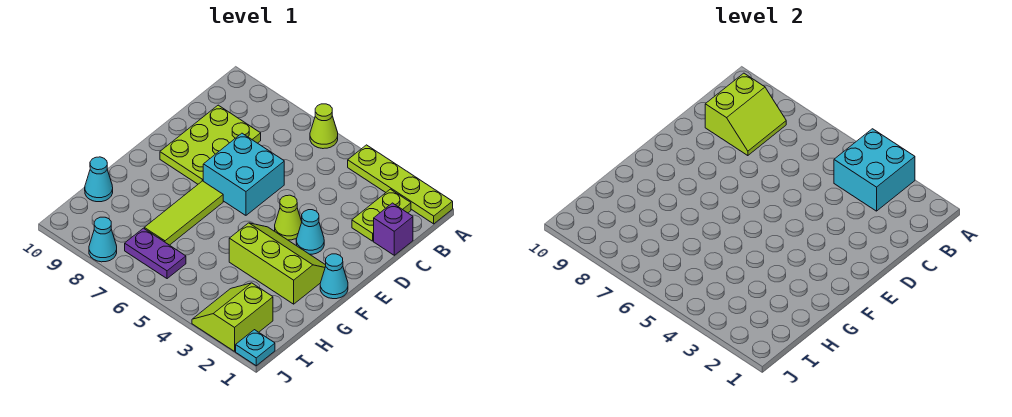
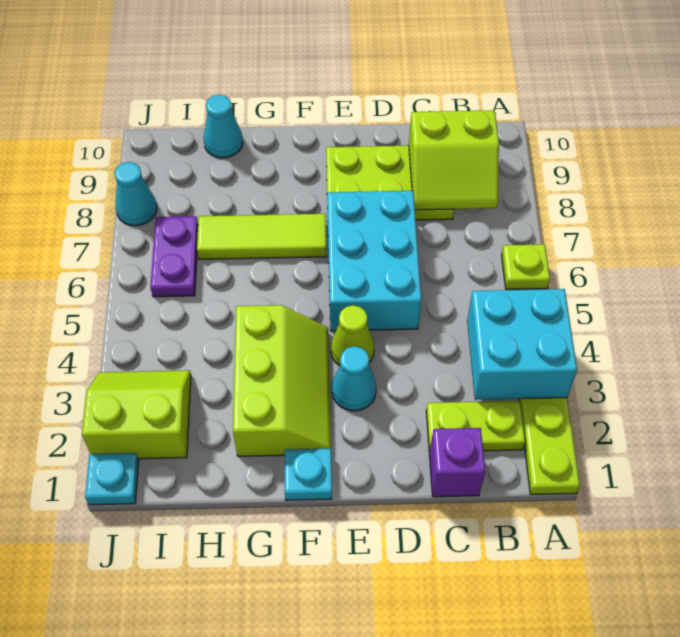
lime 1x1 cone [310,104,338,149] -> lime 1x1 plate [502,244,550,289]
cyan 2x2 brick [203,133,284,215] -> cyan 2x3 brick [327,191,421,331]
cyan 1x1 cone [320,254,348,299] -> cyan 1x1 plate [285,448,332,500]

